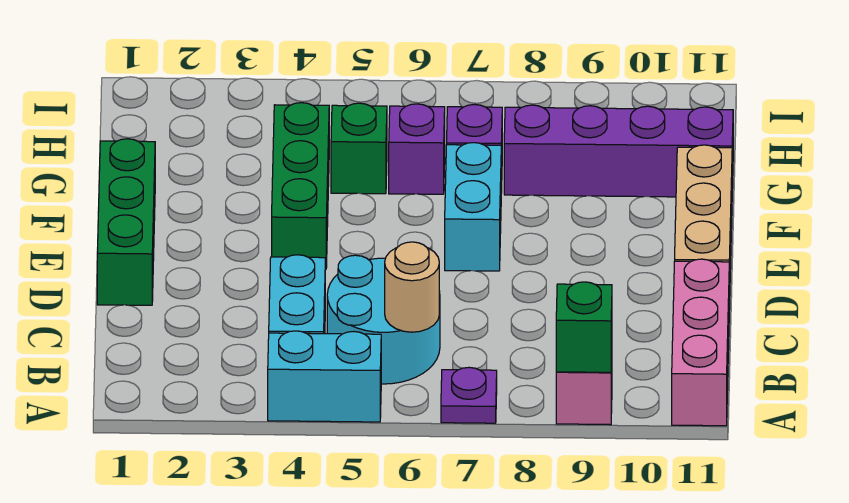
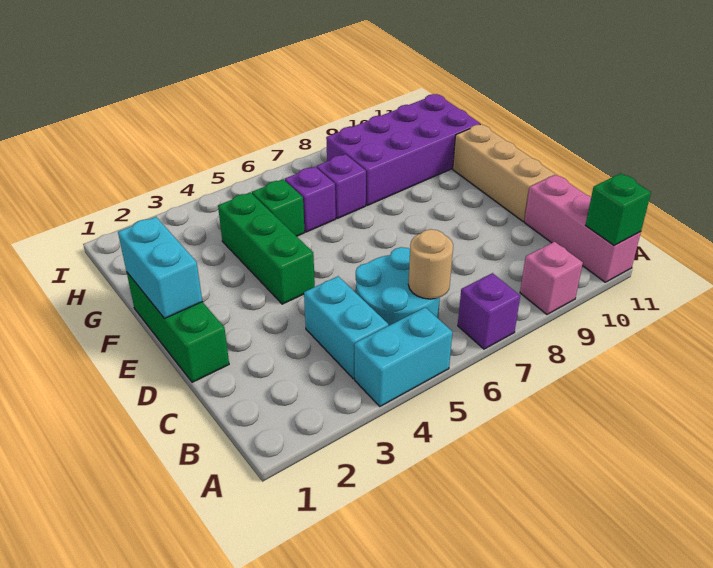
purple 1x1 plate [441,367,497,423] -> purple 1x1 brick [458,273,520,349]
green 1x1 brick [556,282,612,372] -> green 1x1 brick moved to [586,173,651,246]
cyan 1x2 brick [445,143,501,271] -> cyan 1x2 brick moved to [118,217,202,319]
purple 1x4 brick [504,105,733,197] -> purple 2x4 brick [326,94,480,205]

